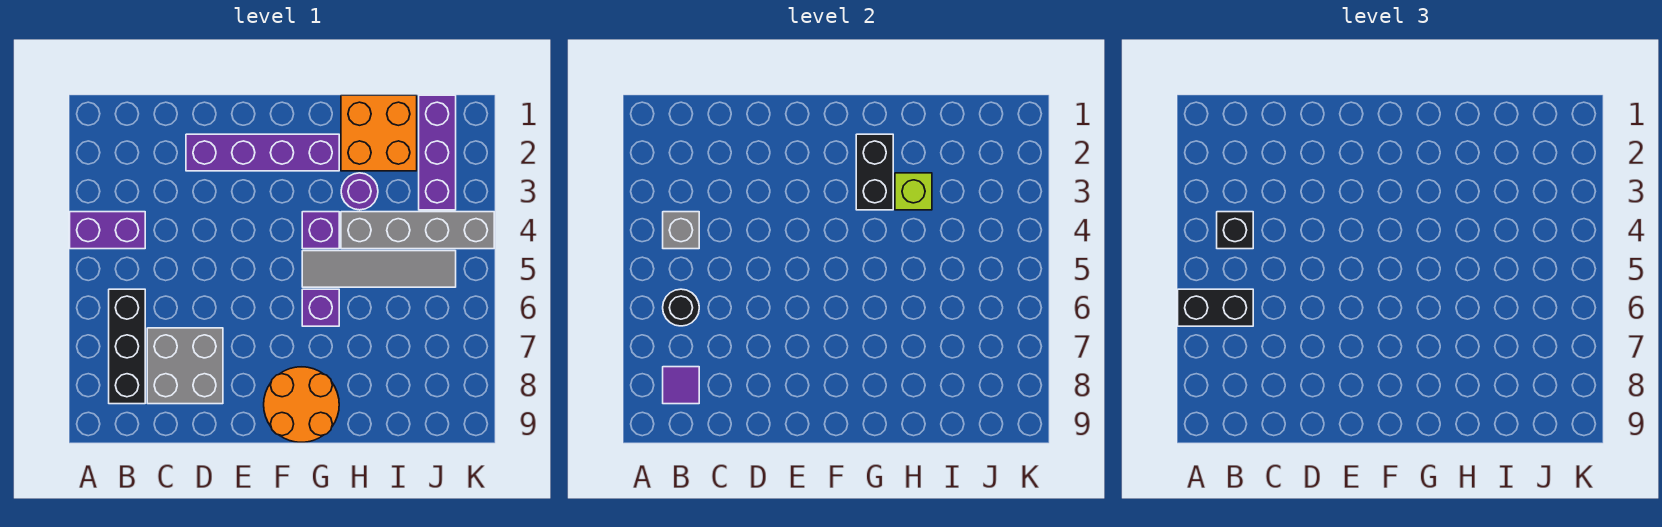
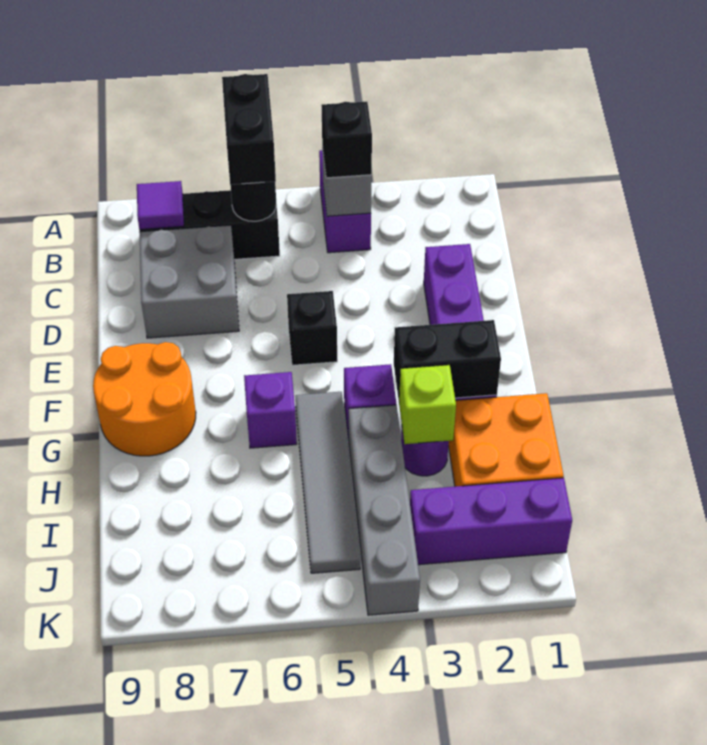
none -> black 1x1 brick [287,291,337,365]

